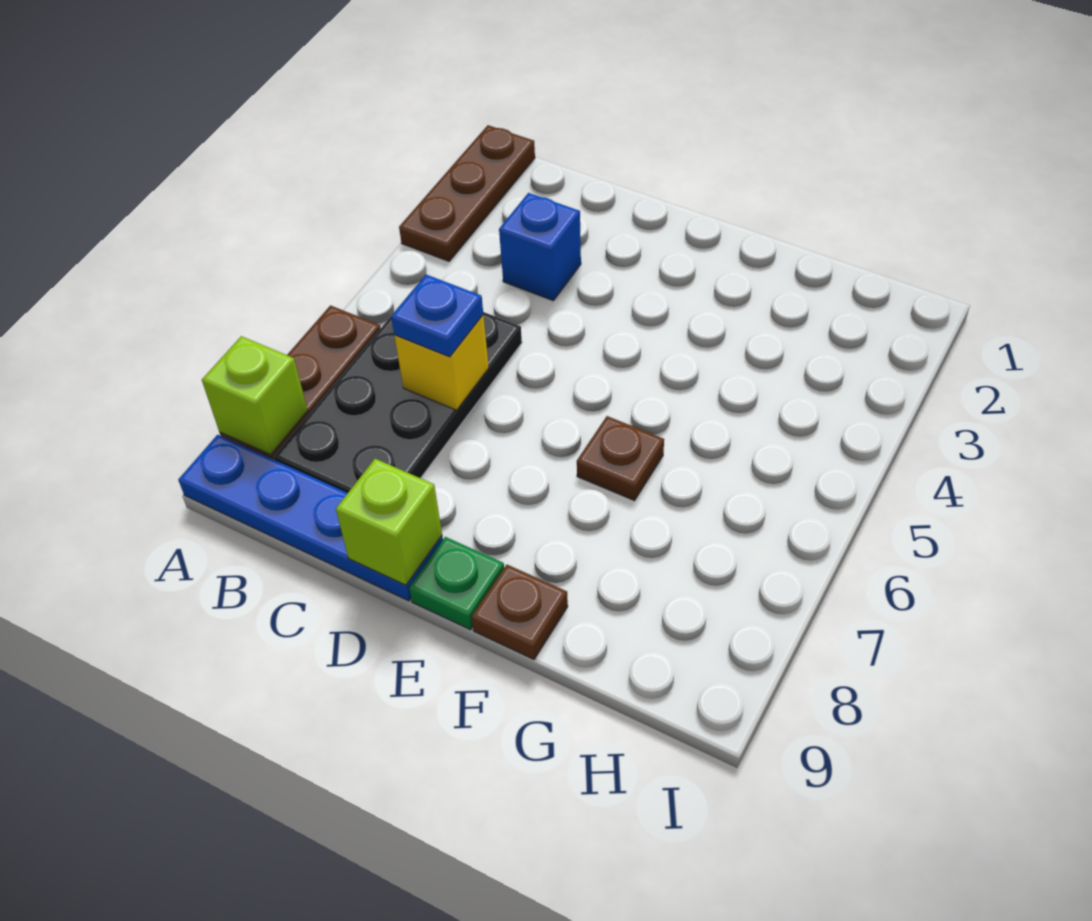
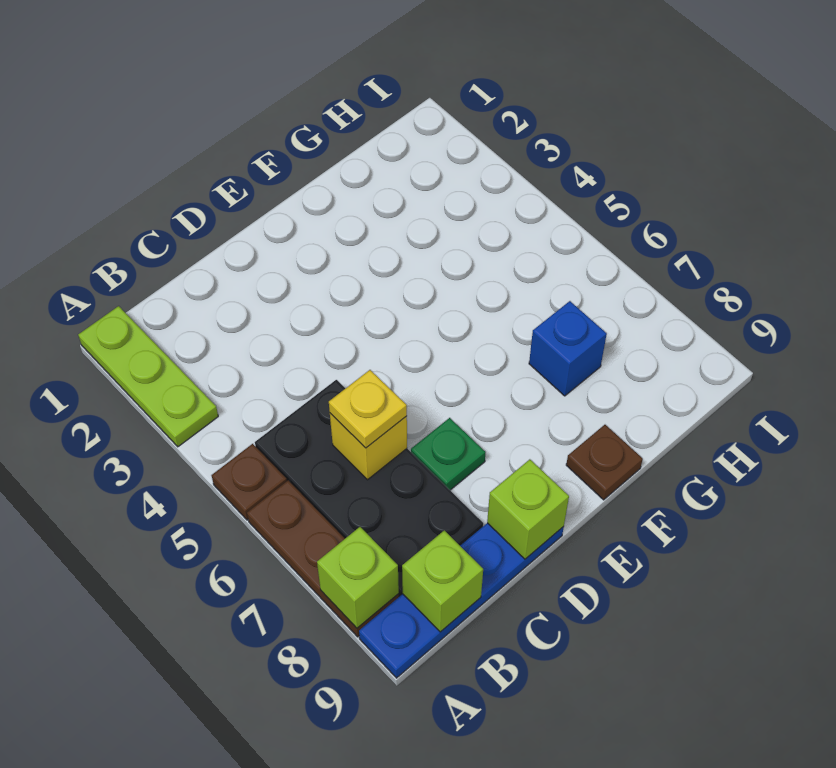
brown 1x3 plate [399,125,535,261] -> lime 1x3 plate [78,306,218,447]
none -> lime 1x1 brick [402,530,483,632]
blue 1x1 brick [499,193,581,301] -> blue 1x1 brick moved to [529,301,607,396]
blue 1x1 plate [391,275,483,357] -> yellow 1x1 plate [329,370,407,448]
green 1x1 plate [409,537,504,630] -> green 1x1 plate moved to [411,418,486,490]
brown 1x1 plate [577,416,664,501] -> brown 1x1 plate moved to [212,444,287,520]

